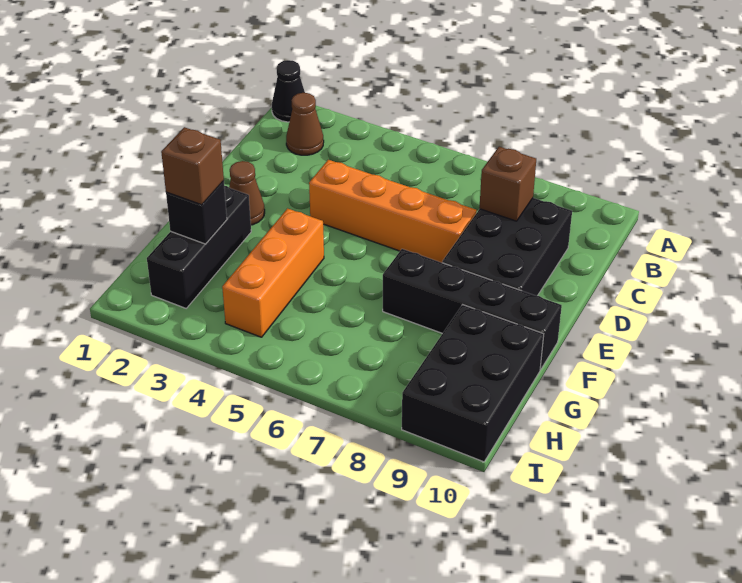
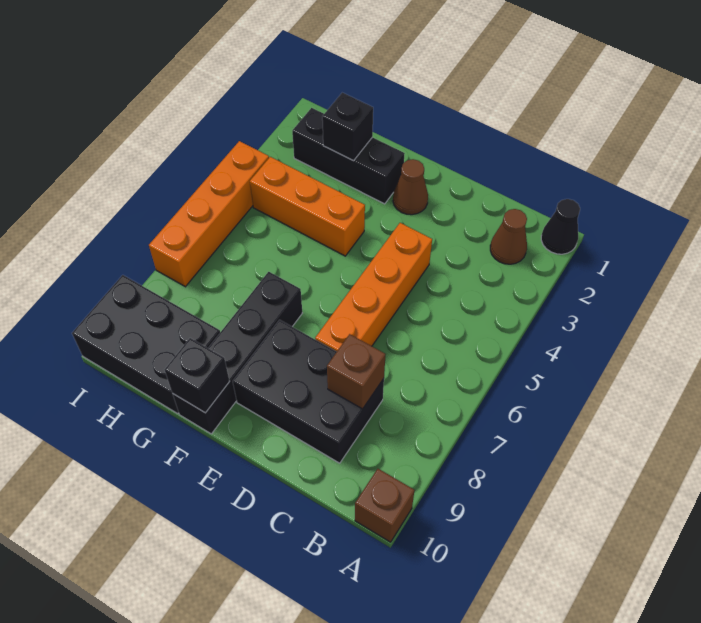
none -> black 1x1 brick [164,338,230,413]
brown 1x1 brick [161,127,224,205] -> brown 1x1 brick moved to [355,469,414,542]
none -> orange 1x4 brick [149,141,269,287]

